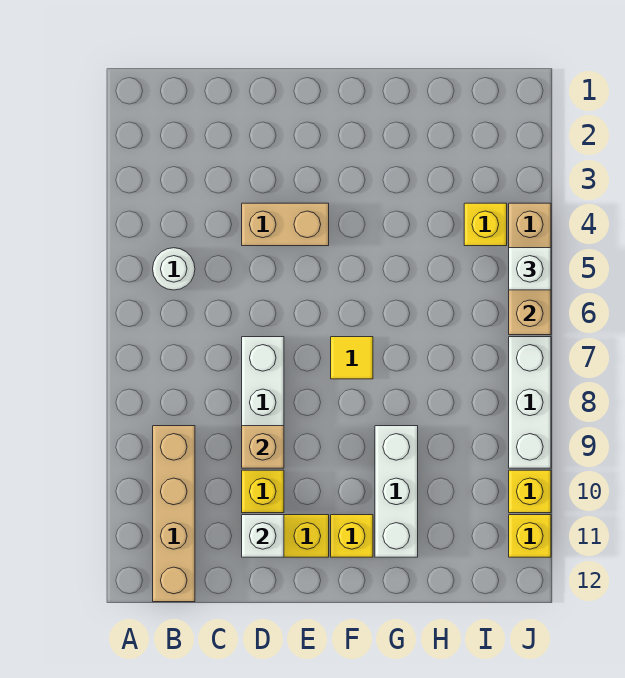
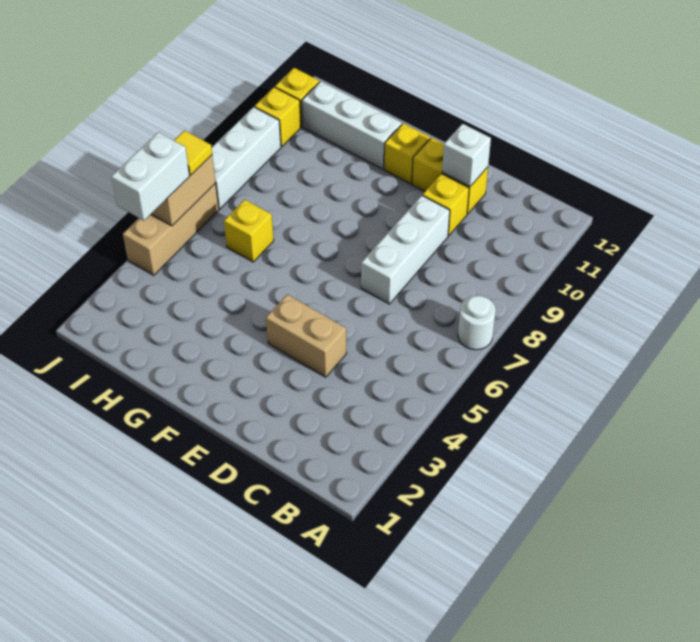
white 1x1 round brick [153,248,195,290] -> white 1x1 round brick moved to [458,296,496,350]
tan 1x4 brick [153,426,195,602] -> none
tan 1x1 brick [242,426,284,468] -> none
yellow 1x1 tile [331,337,373,379] -> yellow 1x1 tile moved to [174,130,212,175]
white 1x3 brick [375,426,418,557] -> white 1x3 brick turned to [302,81,402,169]
yellow 1x1 brick [464,203,507,246] -> yellow 1x1 brick moved to [224,200,274,262]
white 1x1 brick [509,248,551,290] -> white 1x2 brick [111,132,190,221]

